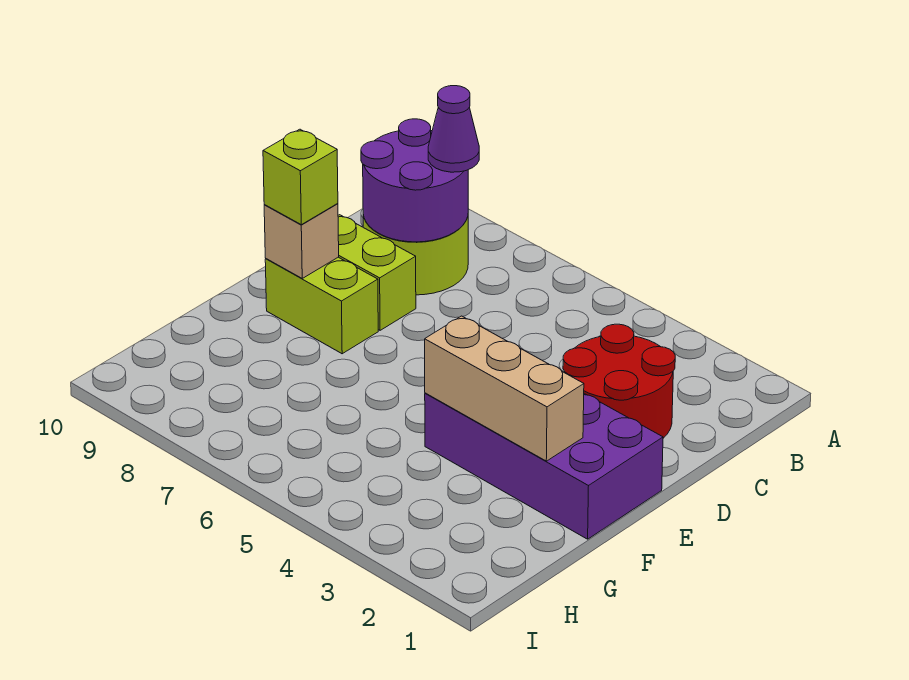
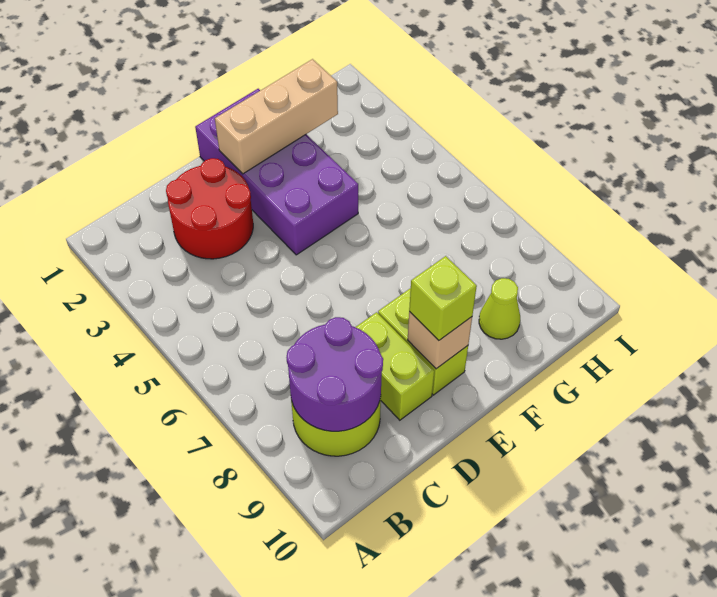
purple 1x1 cone [428,86,479,172] -> none
tan 1x3 brick [425,316,584,461] -> tan 1x3 brick turned to [215,59,338,174]
none -> lime 1x1 cone [479,278,520,339]

